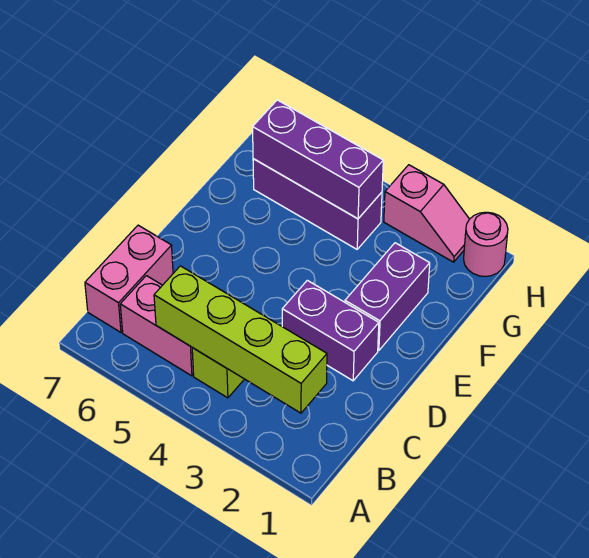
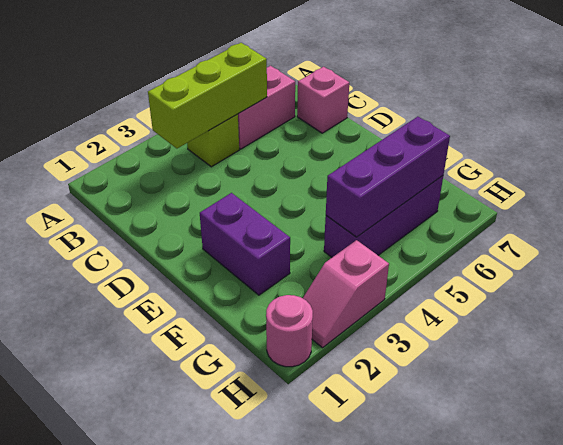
lime 1x4 brick [154,266,327,413] -> lime 1x3 brick [148,43,267,149]
pink 1x2 brick [85,225,173,332] -> pink 1x1 brick [297,67,349,133]
purple 1x2 brick [282,280,379,381] -> none

